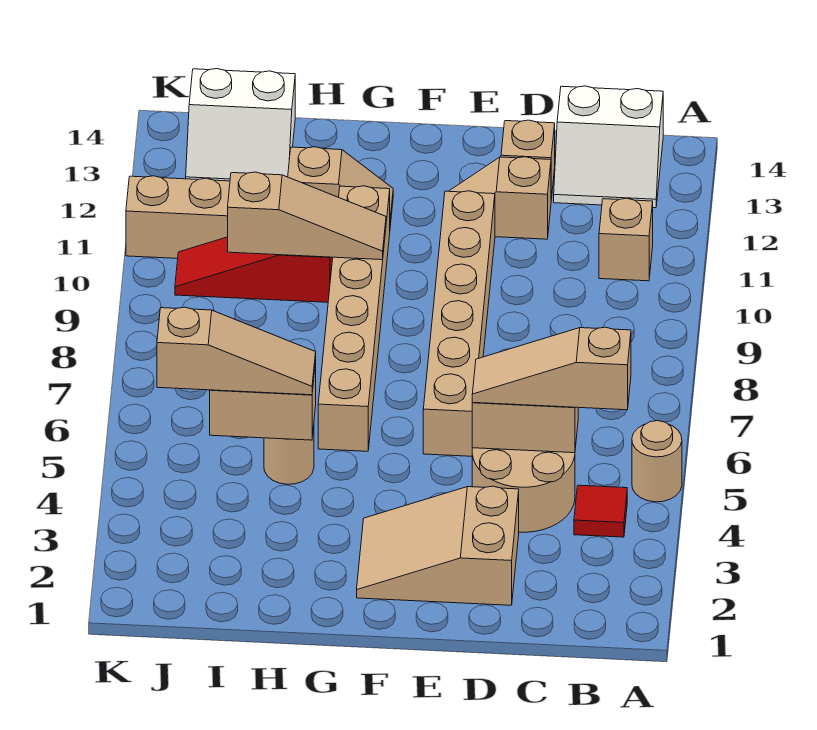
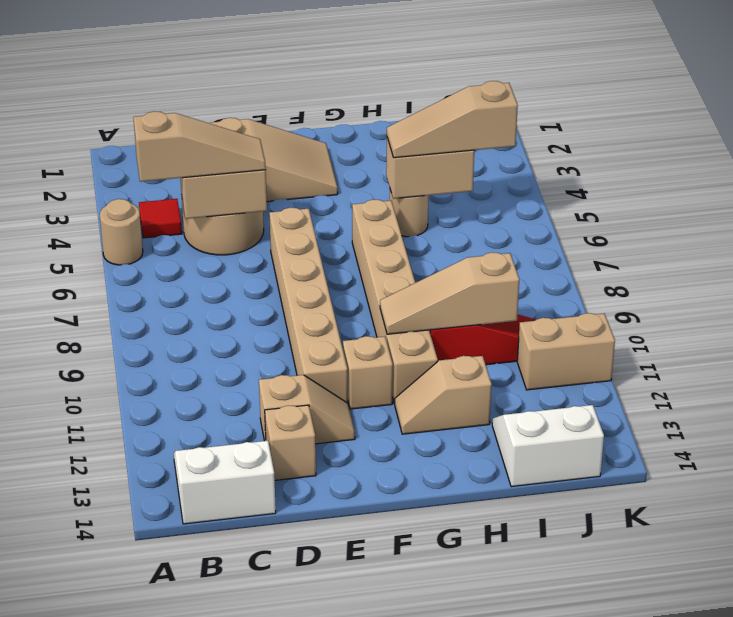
tan 1x1 brick [599,198,653,281] -> tan 1x1 brick moved to [343,336,393,409]

